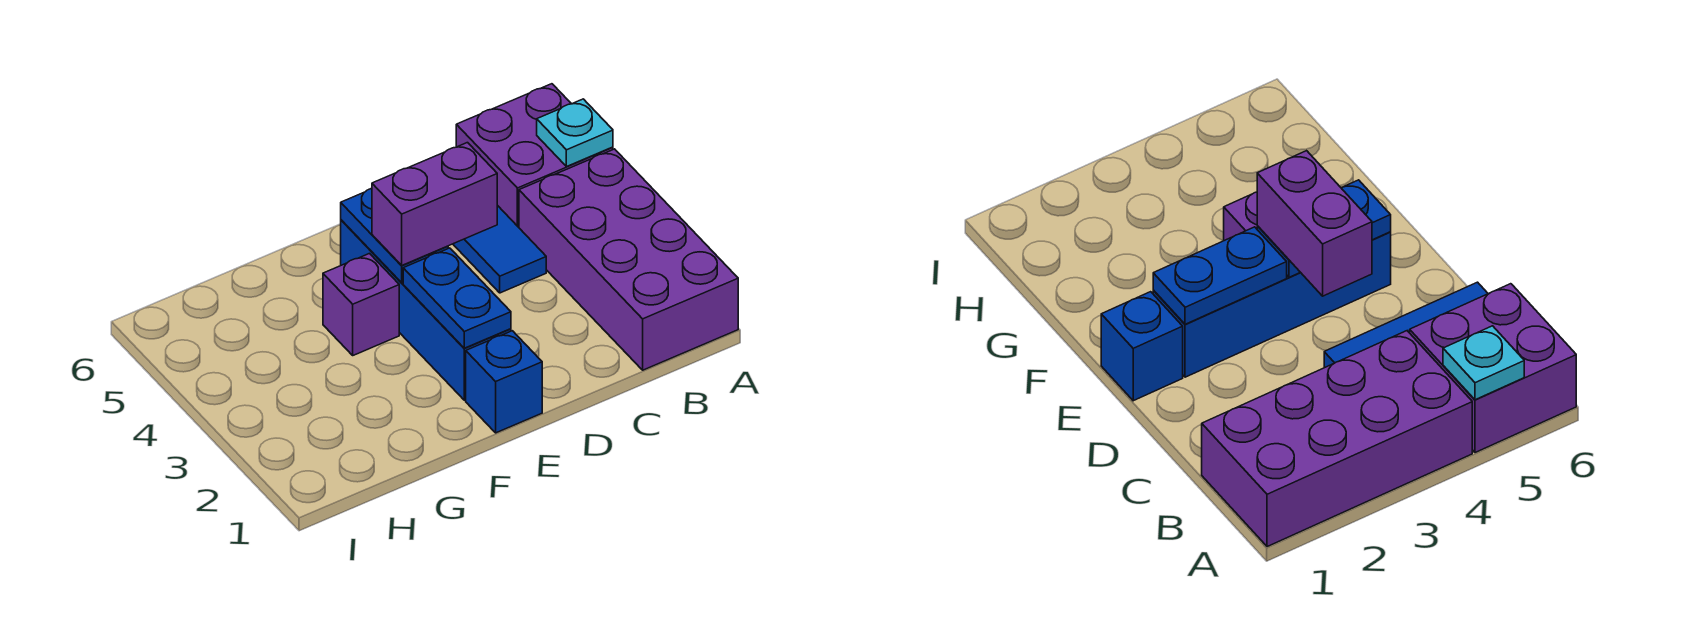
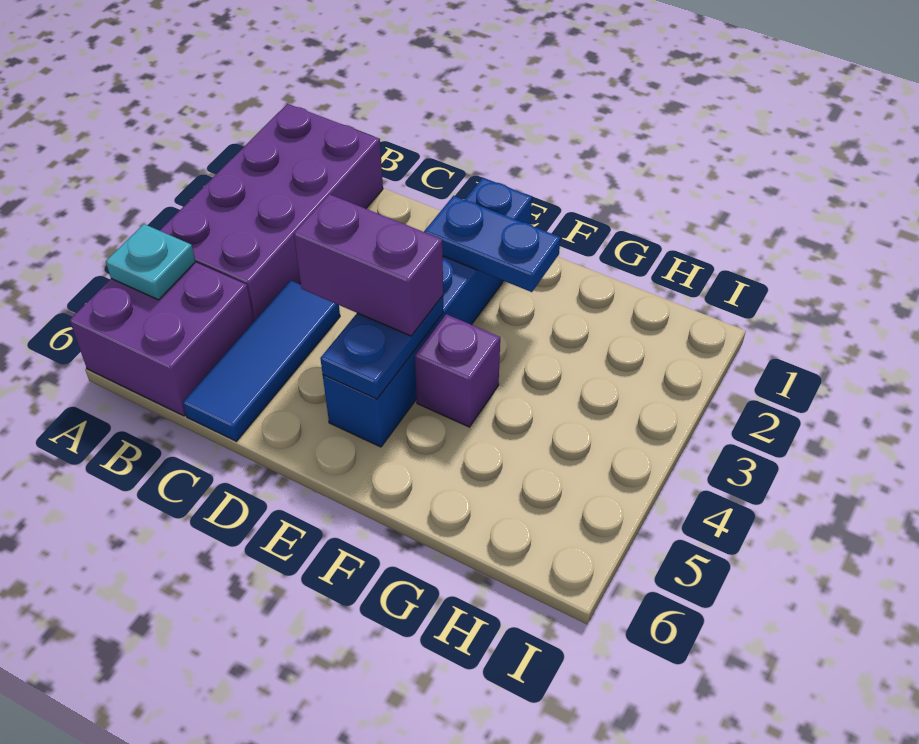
blue 1x2 plate [403,248,511,348] -> blue 1x2 plate turned to [424,196,560,292]

